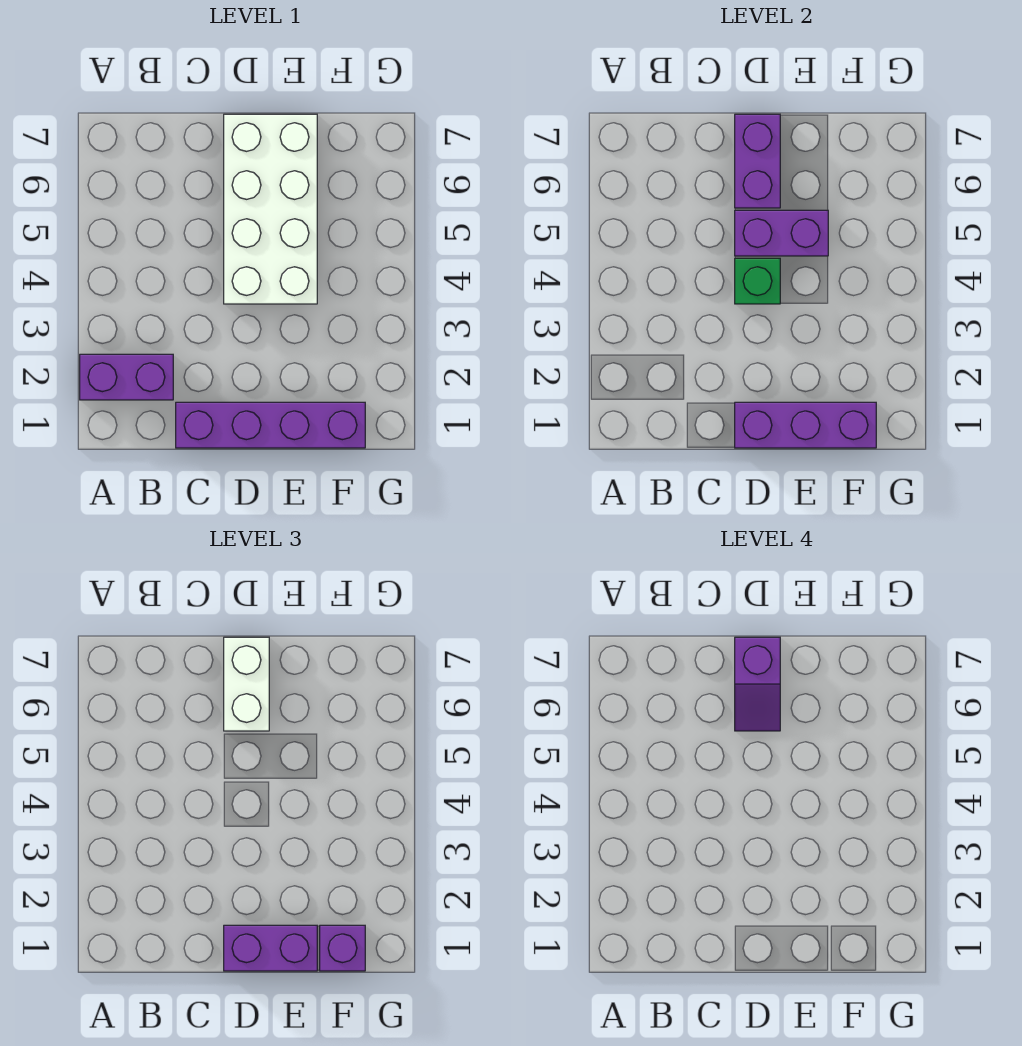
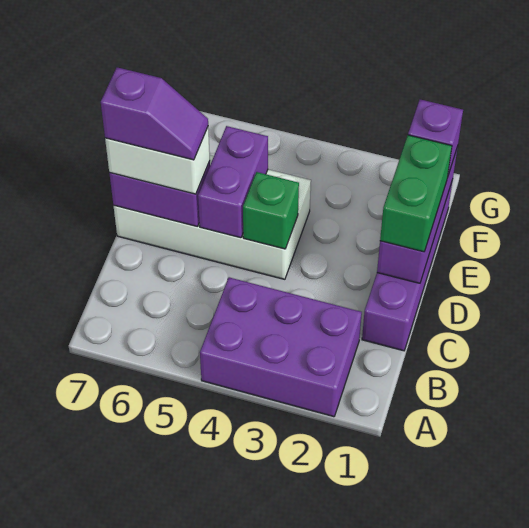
purple 1x2 brick [80,354,173,400] -> purple 2x3 brick [200,277,362,417]
purple 1x2 brick [224,925,317,971] -> green 1x2 brick [380,135,452,252]

